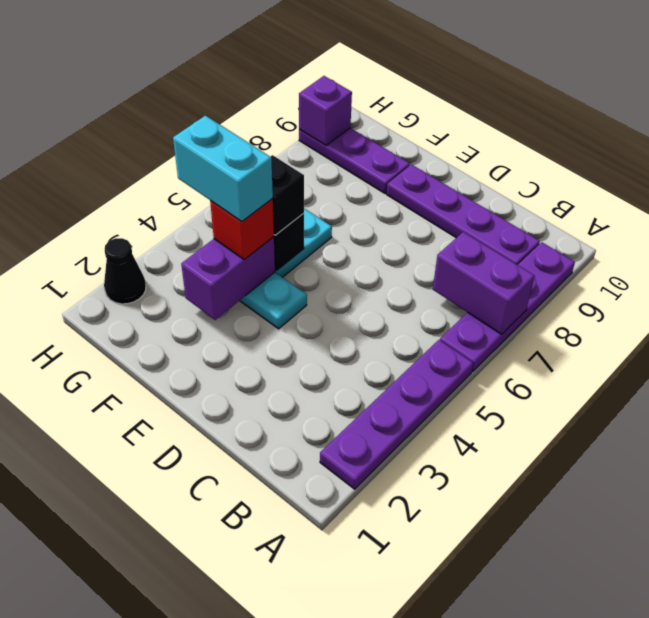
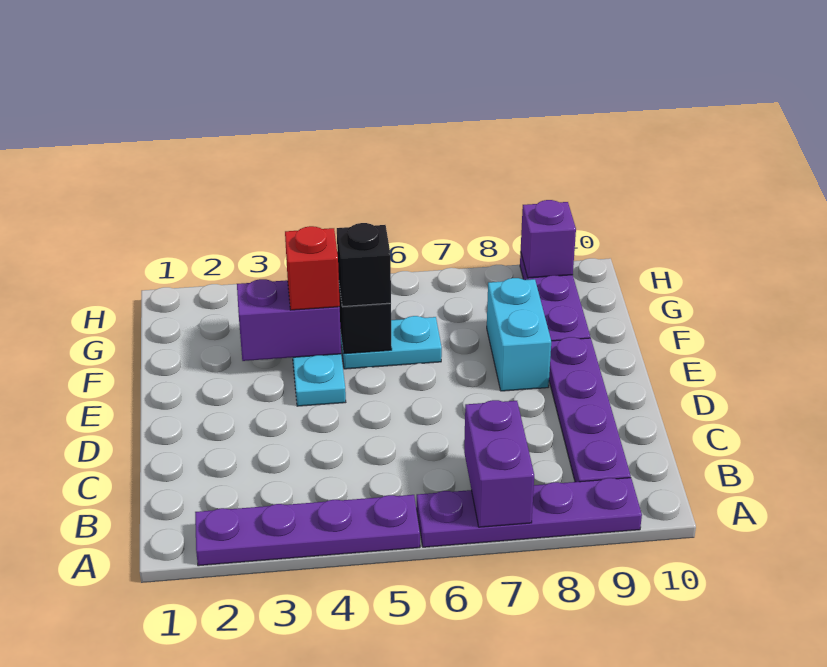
cyan 1x2 brick [173,116,273,222] -> cyan 1x2 brick moved to [487,278,551,391]
black 1x1 cone [104,238,146,304] -> none

